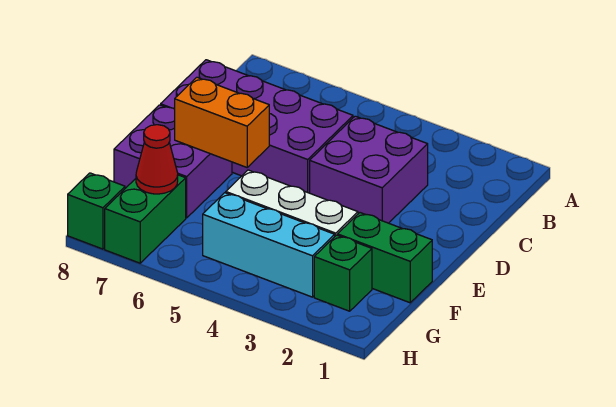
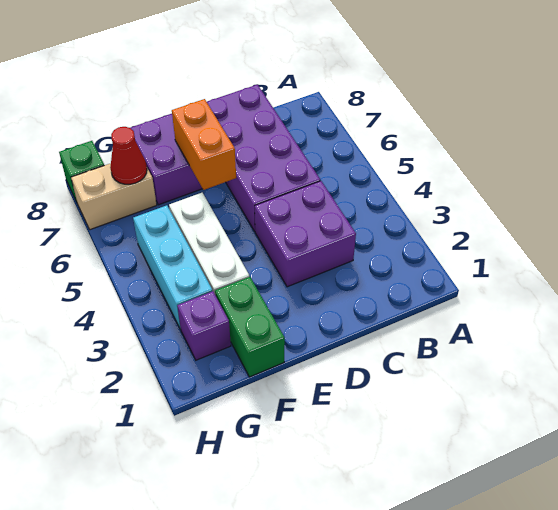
green 1x1 brick [314,235,372,311] -> purple 1x1 brick [177,291,231,360]
green 1x2 brick [105,175,186,263] -> tan 1x2 brick [71,163,157,230]

